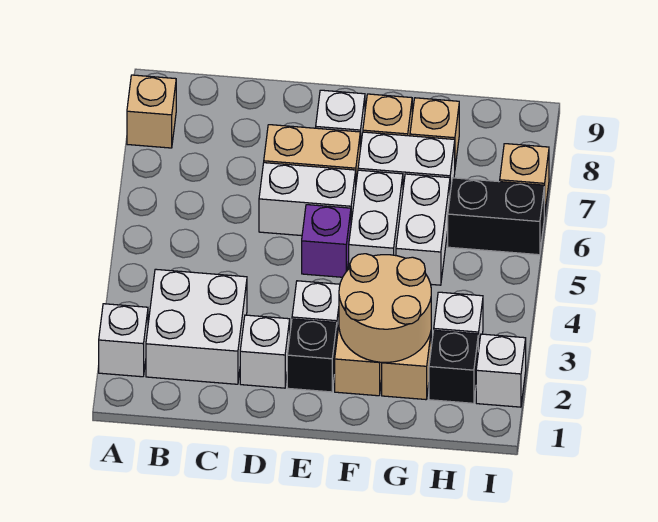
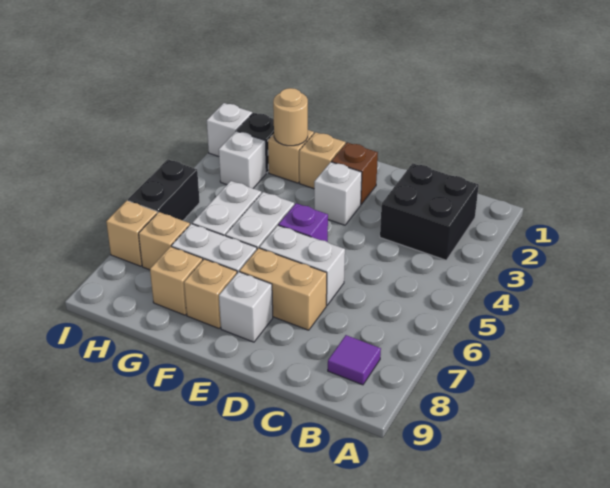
white 1x1 brick [99,304,148,377] -> none
tan 1x1 brick [127,75,176,148] -> tan 1x1 brick moved to [139,212,190,270]
white 2x2 brick [146,269,247,384] -> black 2x2 brick [380,163,479,260]
none -> purple 1x1 tile [328,335,381,385]
white 1x1 brick [240,315,290,388] -> none
black 1x1 brick [287,319,337,392] -> brown 1x1 brick [331,142,378,204]
tan 2x2 round brick [339,254,431,362] -> tan 1x1 round brick [273,88,308,146]
black 1x2 brick [448,178,544,255] -> black 1x2 brick turned to [128,159,200,220]

